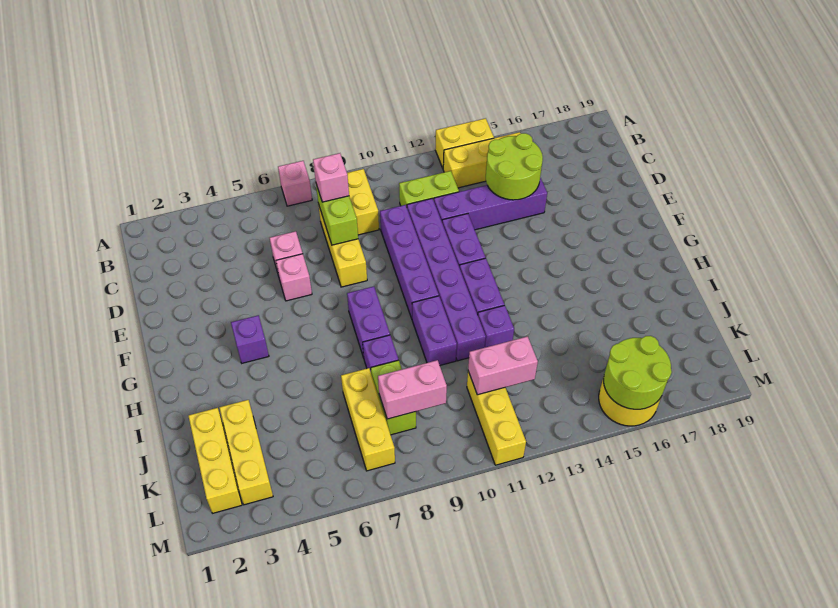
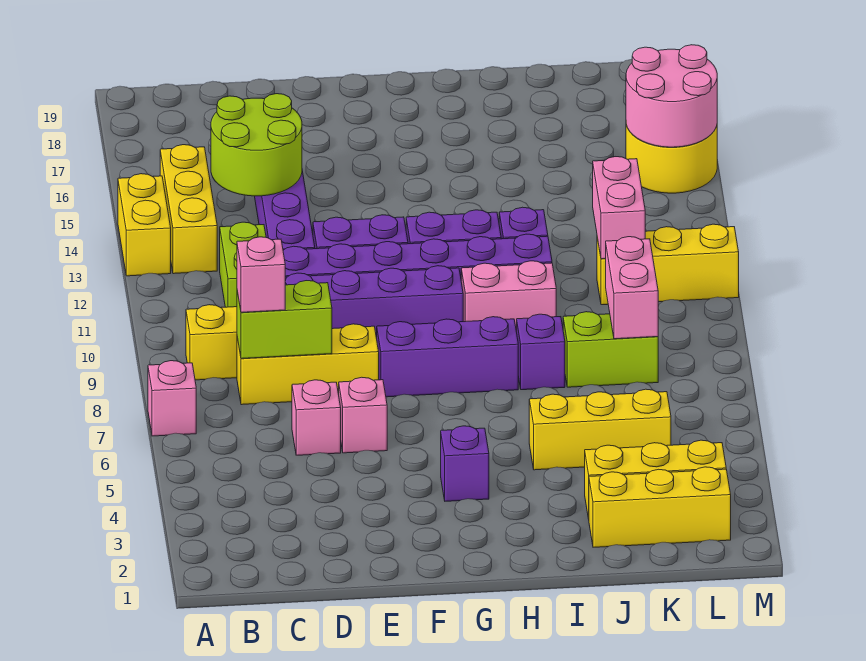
purple 1x2 brick [347,286,390,358] -> purple 1x3 brick [377,317,518,397]
purple 1x2 brick [412,296,457,365] -> pink 1x2 brick [461,261,556,332]
yellow 1x3 brick [341,368,395,471] -> yellow 1x3 brick moved to [529,389,671,470]
lime 2x2 round brick [604,336,672,409] -> pink 2x2 round brick [626,45,717,147]

